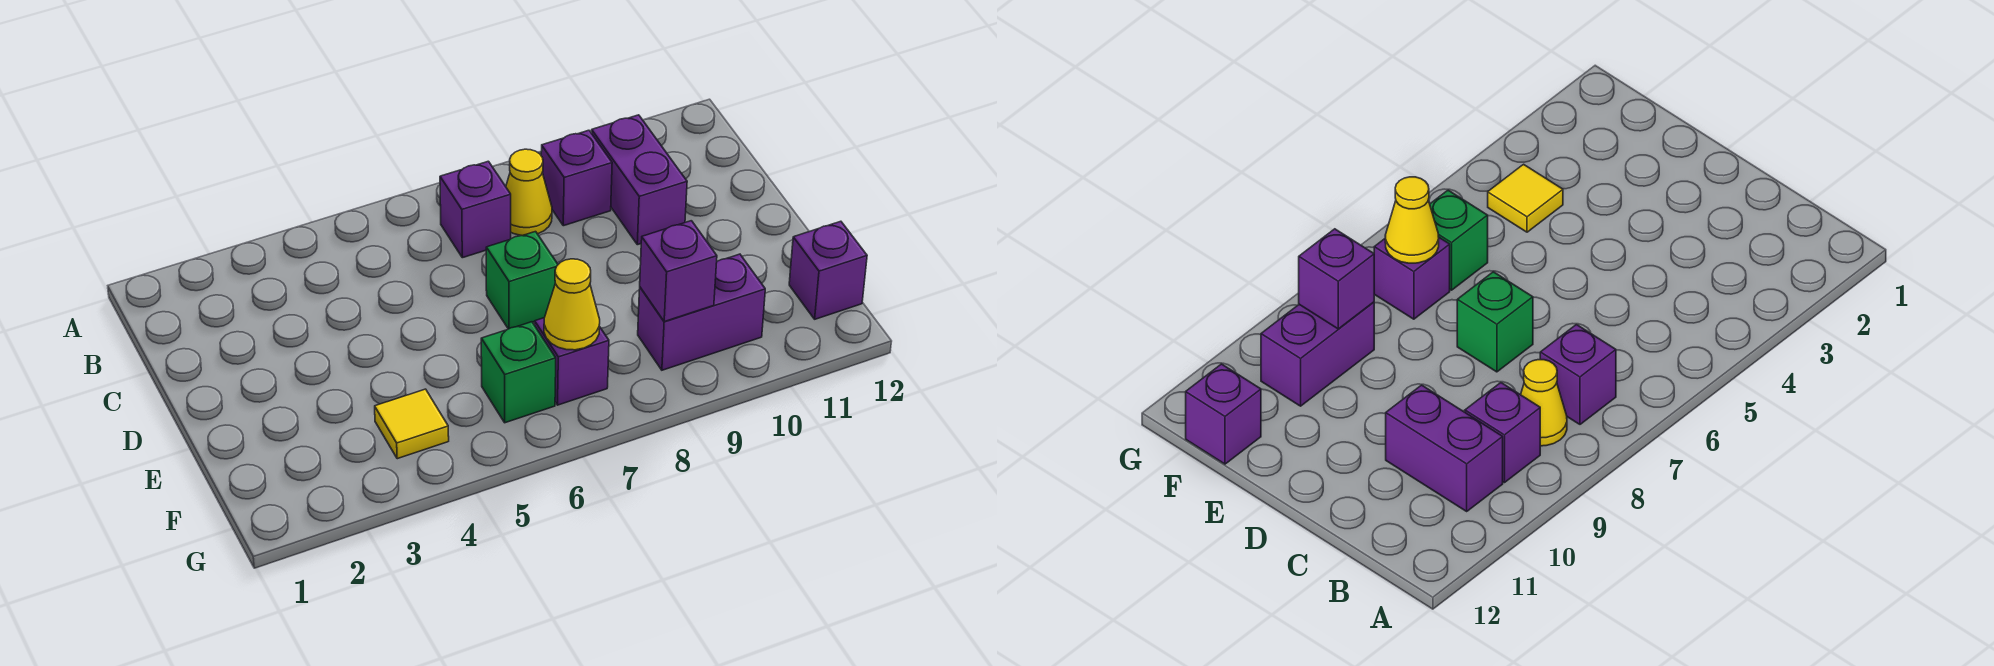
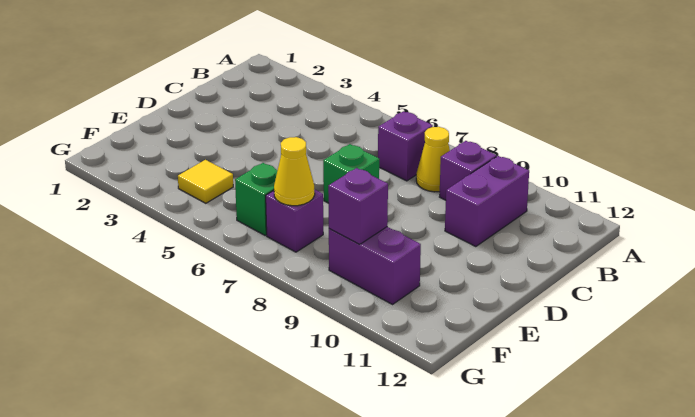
purple 1x1 brick [789,221,867,319] -> none

